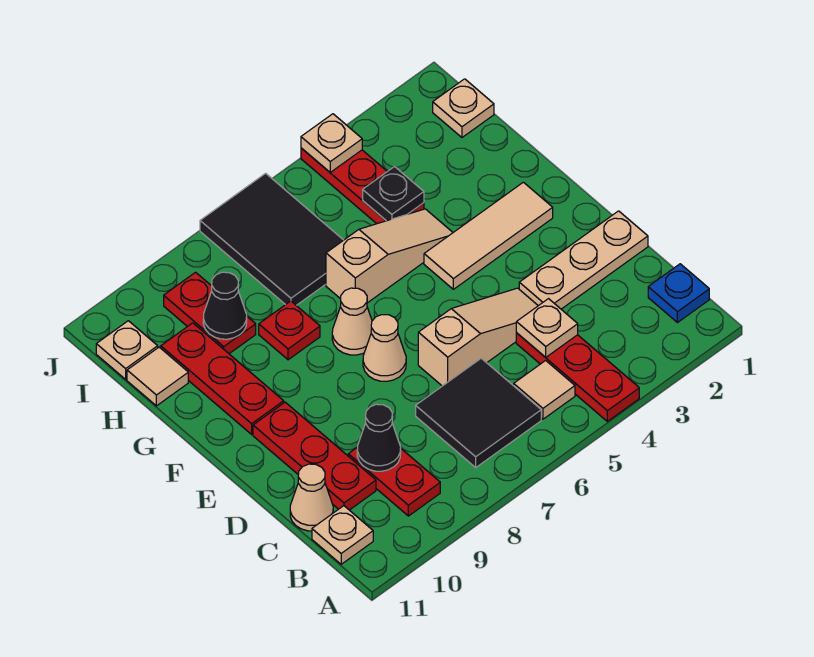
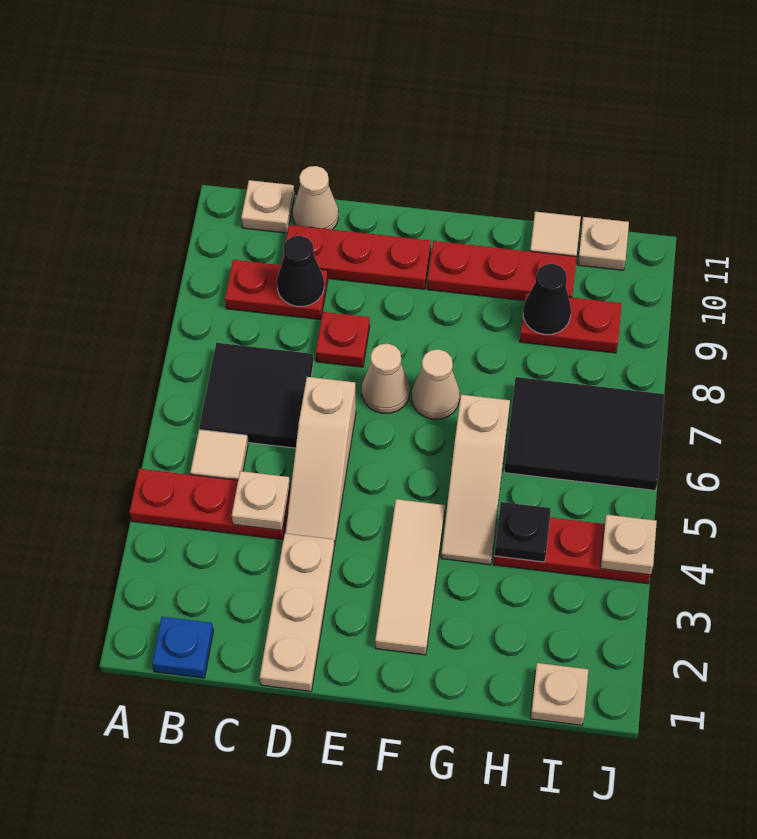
red 1x1 plate [259,301,320,360] -> red 1x1 plate moved to [316,312,370,367]

